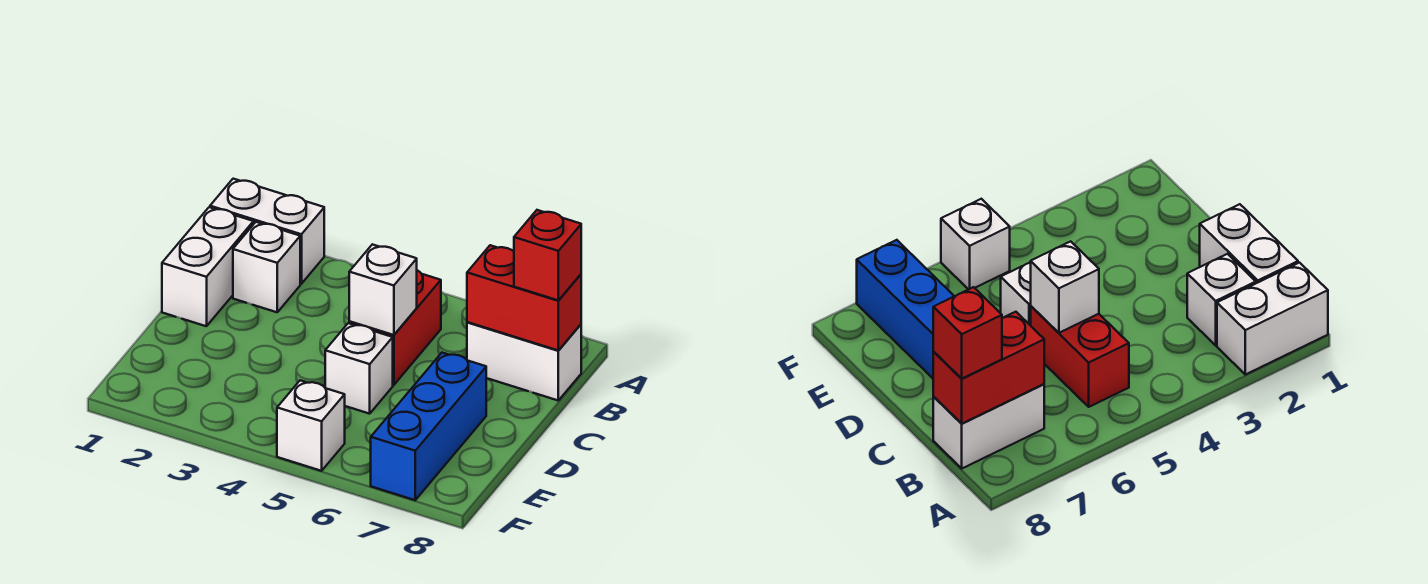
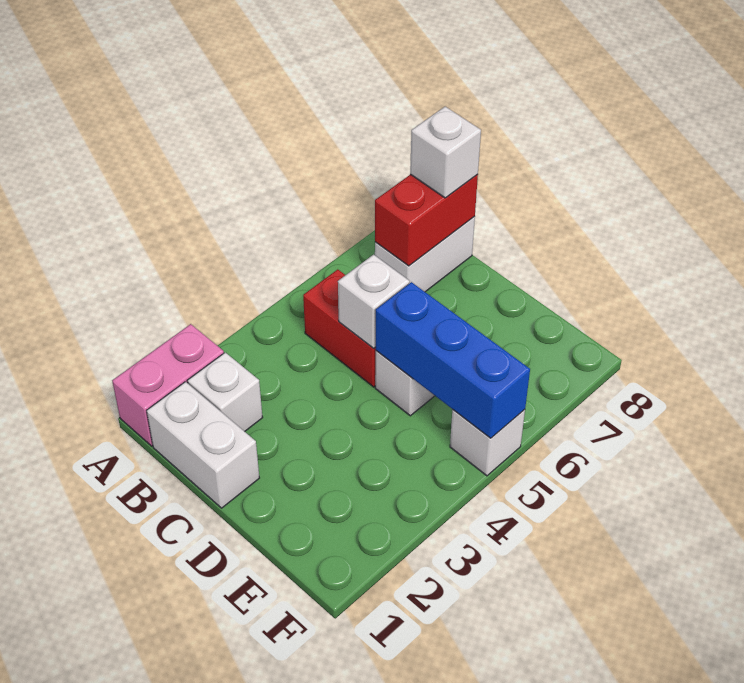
white 1x2 brick [210,179,324,284] -> pink 1x2 brick [112,324,224,446]
red 1x1 brick [514,210,581,300] -> white 1x1 brick [410,107,481,198]
blue 1x3 brick [371,353,486,500] -> blue 1x3 brick moved to [375,282,530,438]

